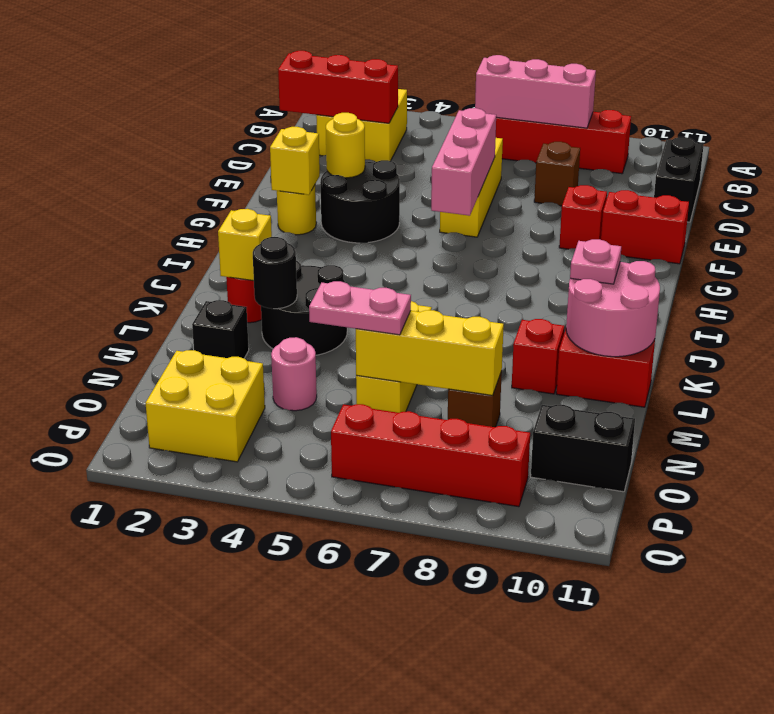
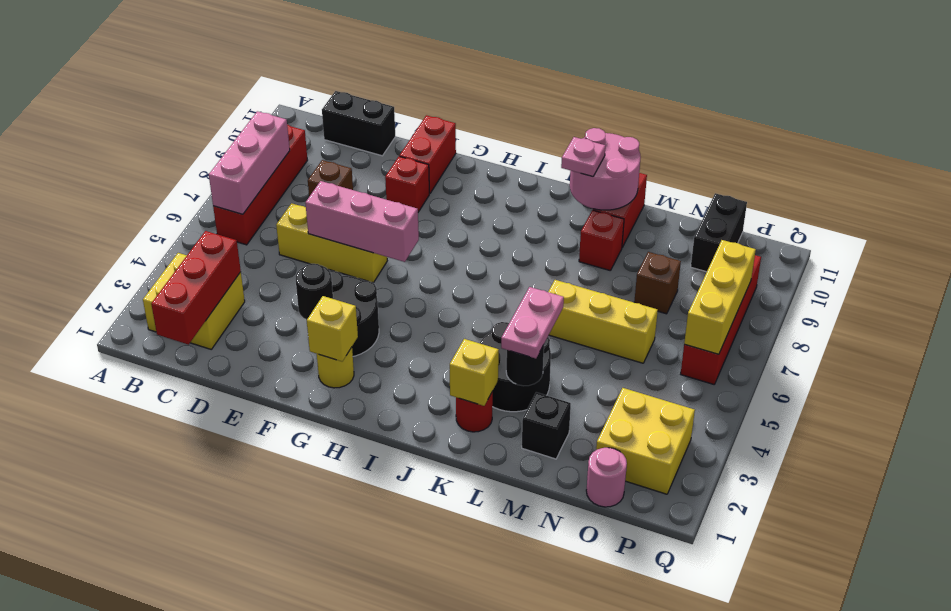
yellow 1x1 round brick [326,113,365,178] -> black 1x1 round brick [296,264,333,320]
pink 1x1 round brick [271,337,317,411] -> pink 1x1 round brick moved to [586,448,627,507]
pink 1x2 plate [309,281,411,335] -> pink 1x2 plate moved to [501,287,564,359]
yellow 1x3 brick [356,310,504,395] -> yellow 1x3 brick moved to [684,240,756,354]

